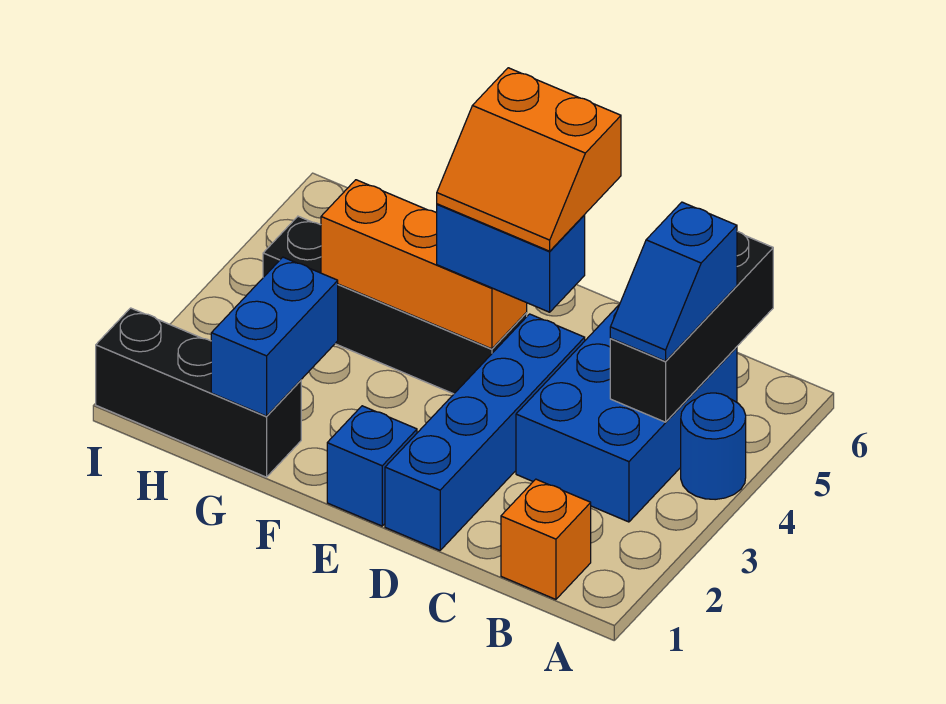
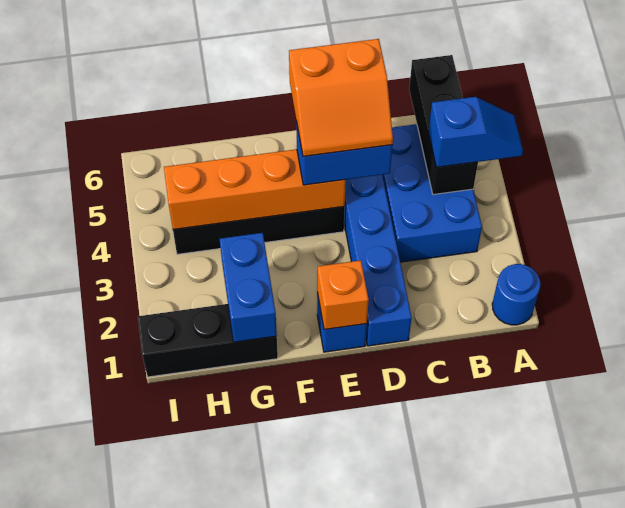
blue 1x1 round brick [681,393,746,500] -> blue 1x1 round brick moved to [492,264,540,325]
orange 1x1 brick [501,479,591,599] -> orange 1x1 brick moved to [317,260,369,330]
blue 1x2 slope [610,202,737,361] -> blue 1x2 slope turned to [428,97,523,167]
orange 1x3 brick [321,180,527,349] -> orange 1x4 brick [164,149,346,229]

